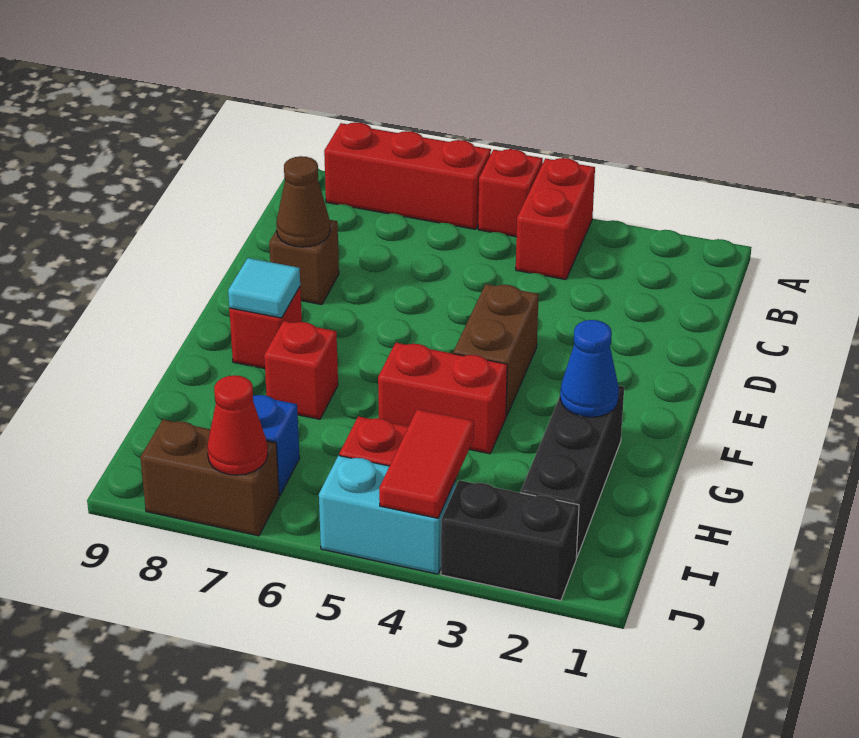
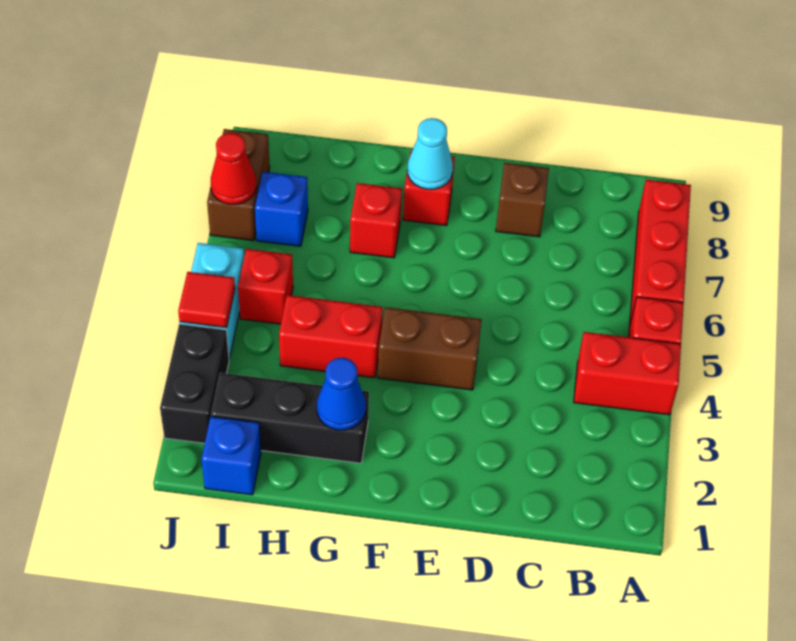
brown 1x1 cone [276,156,330,247] -> none
cyan 1x1 tile [228,258,300,318] -> cyan 1x1 cone [407,118,453,189]
red 1x2 brick [378,343,507,454] -> red 1x2 brick turned to [279,295,383,378]
none -> blue 1x1 brick [201,417,261,495]
red 1x2 tile [379,409,474,518] -> red 1x1 tile [178,272,235,328]

